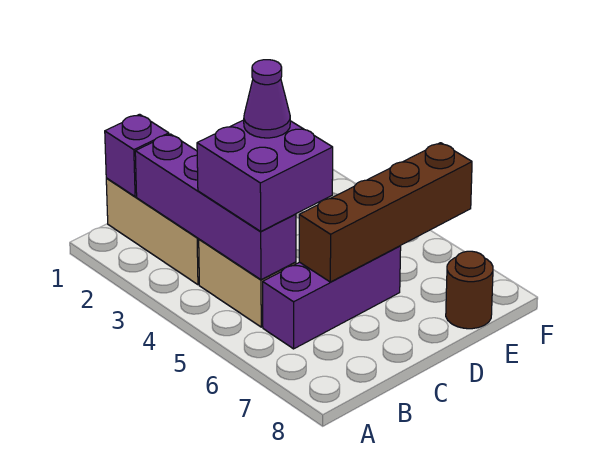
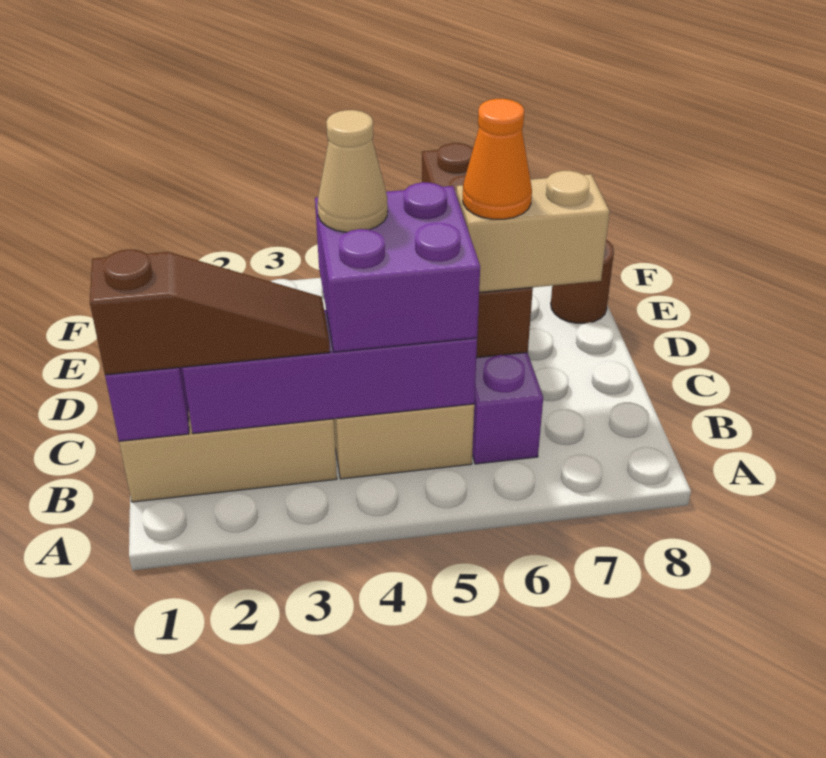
none -> brown 1x3 slope [90,250,330,375]
purple 1x1 cone [244,60,290,138] -> tan 1x1 cone [317,110,388,232]
none -> tan 1x2 brick [456,171,610,292]
none -> orange 1x1 cone [463,99,532,219]

